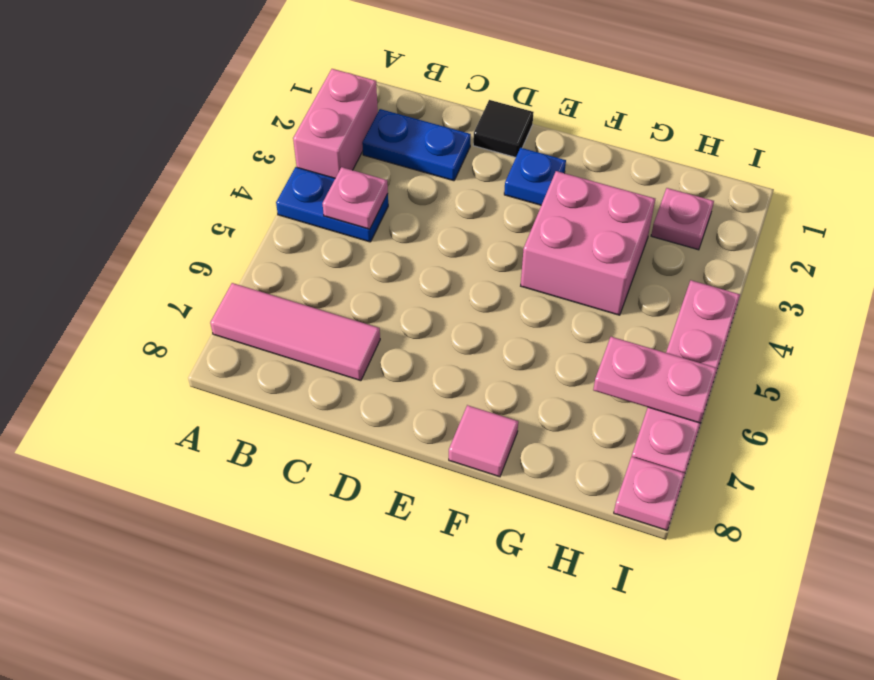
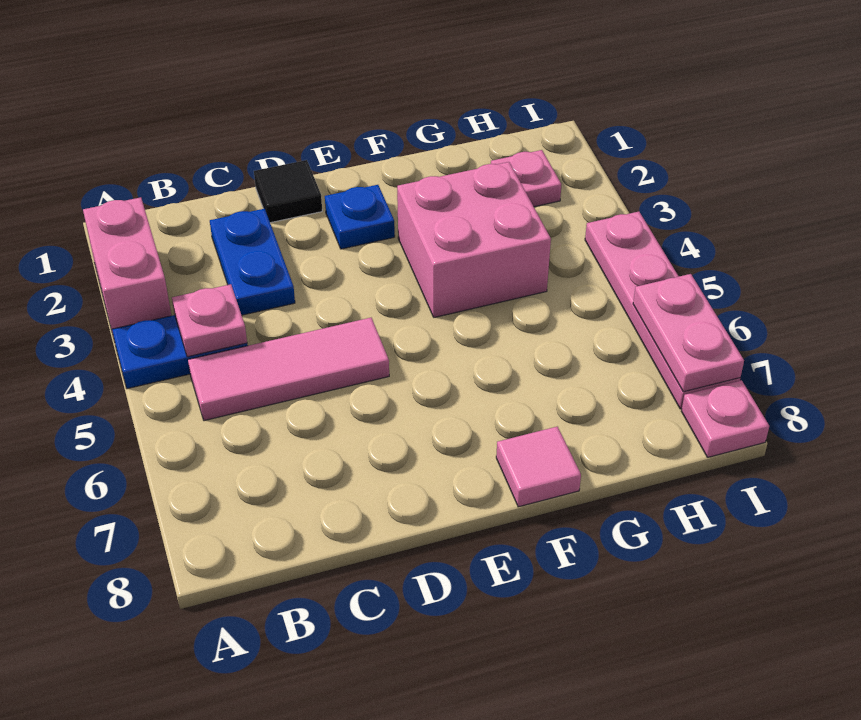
pink 1x3 tile [210,283,380,381] -> pink 1x3 tile moved to [188,318,389,421]
blue 1x2 plate [362,109,471,181] -> blue 1x2 plate turned to [210,209,295,315]
pink 1x2 plate [593,337,717,423] -> pink 1x2 plate turned to [633,274,744,392]

